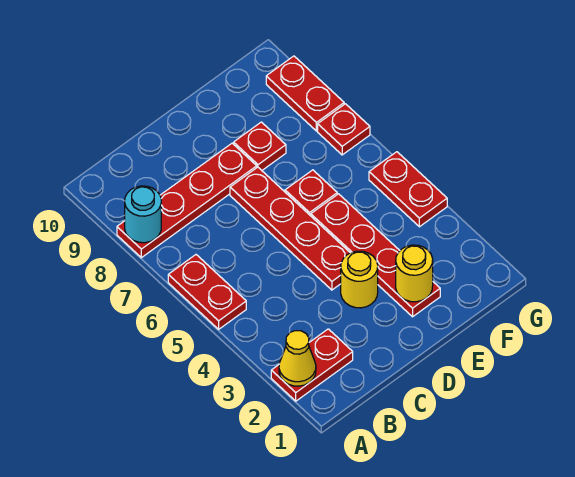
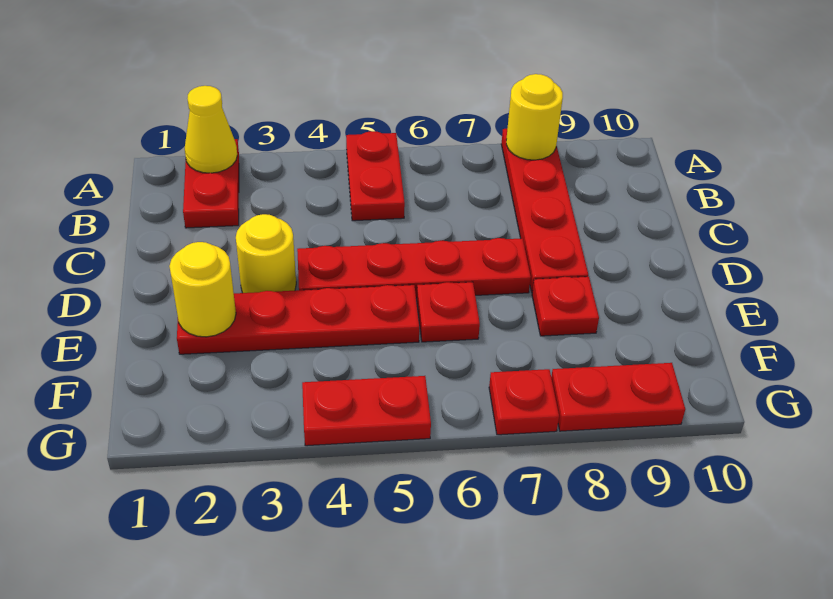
red 1x2 plate [168,255,246,329] -> red 1x2 plate turned to [346,131,405,221]
cyan 1x1 round brick [125,186,161,243] -> yellow 1x1 round brick [506,74,563,160]

